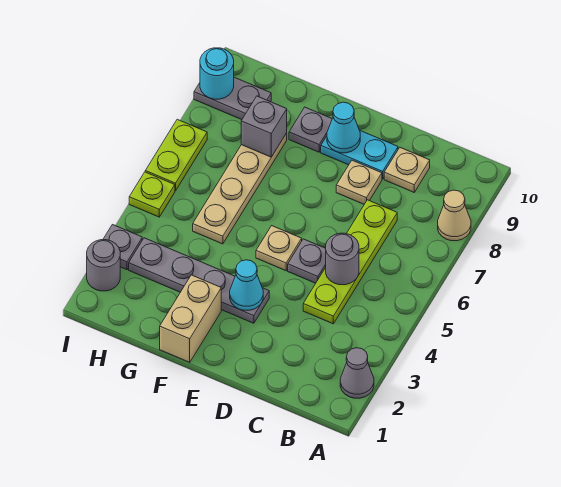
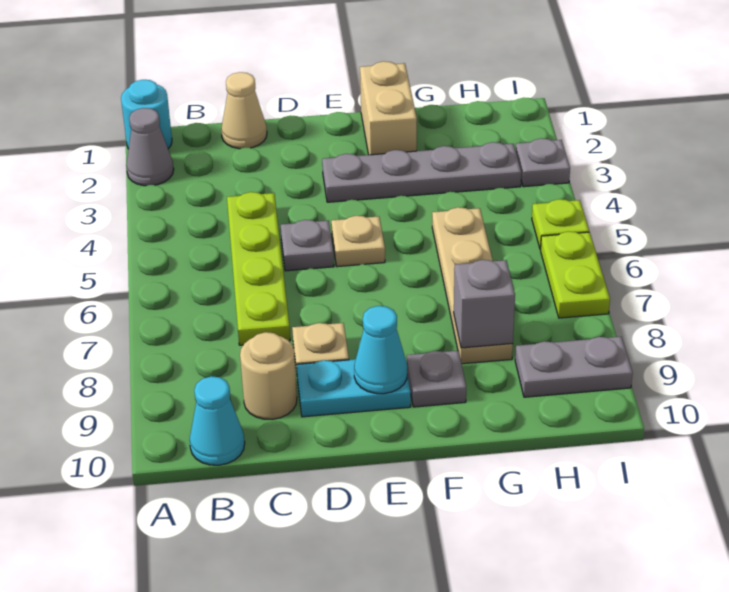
tan 1x1 cone [438,190,471,241] -> tan 1x1 cone moved to [221,72,267,149]
grey 1x1 round brick [326,233,359,285] -> none
tan 1x1 plate [384,148,430,192] -> tan 1x1 round brick [240,332,297,419]
cyan 1x1 cone [230,260,263,310] -> cyan 1x1 cone moved to [190,376,245,465]
grey 1x1 round brick [87,240,120,291] -> none
cyan 1x1 round brick [200,48,234,99] -> cyan 1x1 round brick moved to [121,80,172,149]

